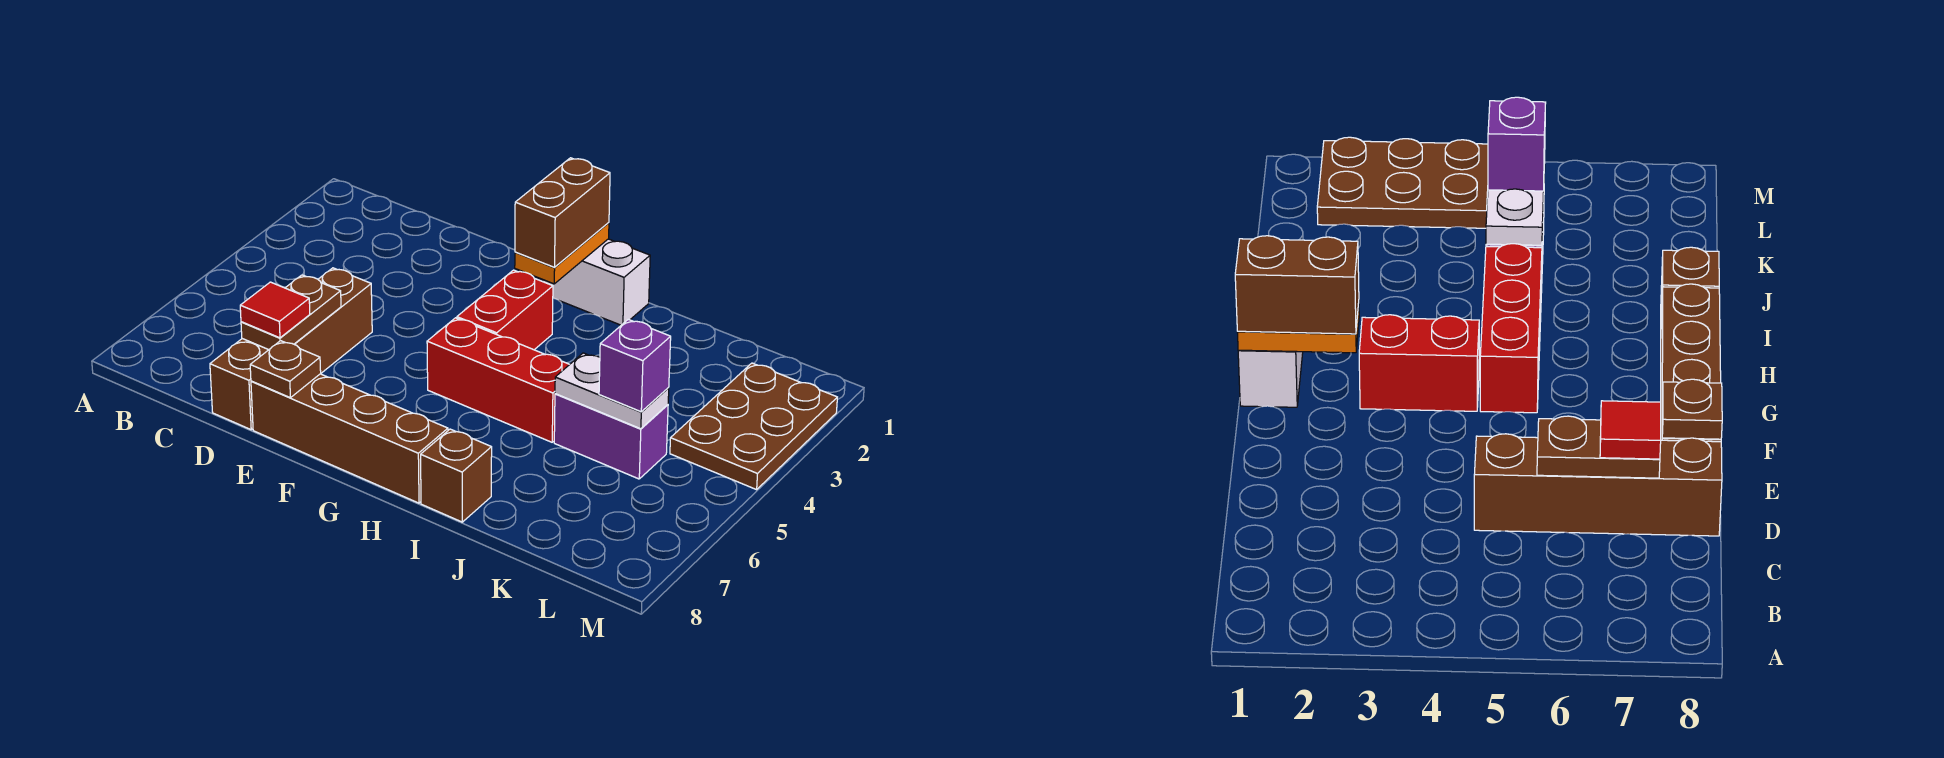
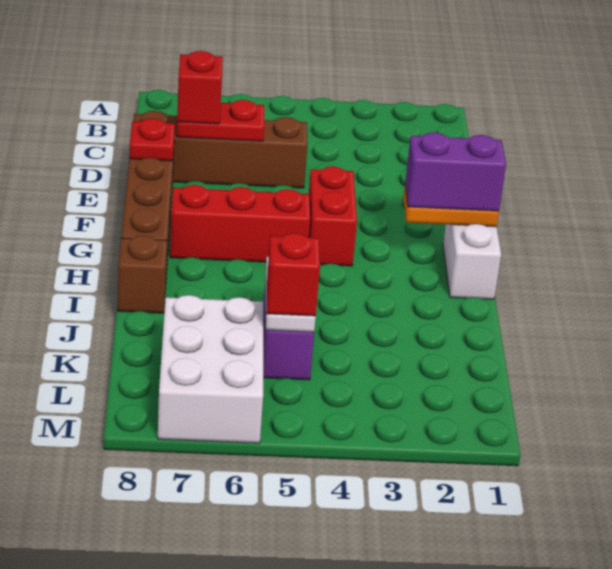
brown 1x2 plate [241,275,341,350] -> red 1x2 plate [177,100,264,141]
red 1x1 tile [240,282,310,338] -> red 1x1 brick [177,51,223,124]
brown 1x1 plate [250,341,321,398] -> red 1x1 plate [129,118,175,161]
brown 1x2 brick [515,158,610,267] -> purple 1x2 brick [405,133,506,211]
red 1x2 brick [457,270,553,350] -> red 1x2 brick turned to [309,166,357,266]
red 1x3 brick [427,318,570,442] -> red 1x3 brick turned to [170,185,310,262]
purple 1x1 brick [599,319,671,412] -> red 1x1 brick [267,233,320,316]
none -> white 2x3 brick [158,295,263,443]
brown 2x3 plate [670,363,837,490] -> none

